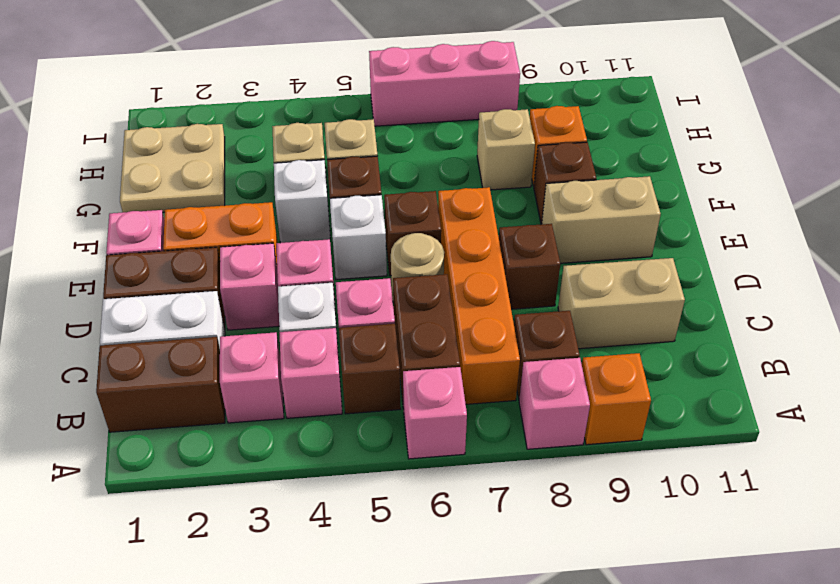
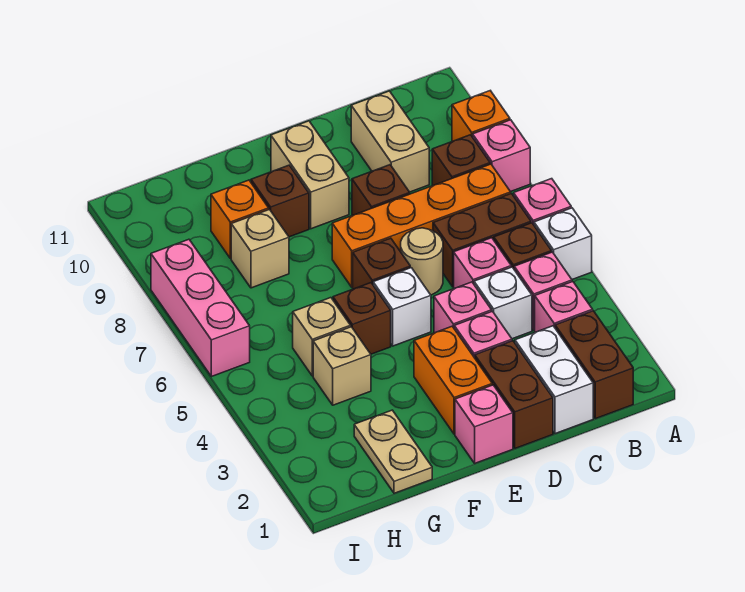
white 1x1 brick [274,160,330,243] -> white 1x1 brick moved to [534,208,592,279]
tan 2x2 plate [120,124,225,212] -> tan 1x2 plate [354,410,432,493]

